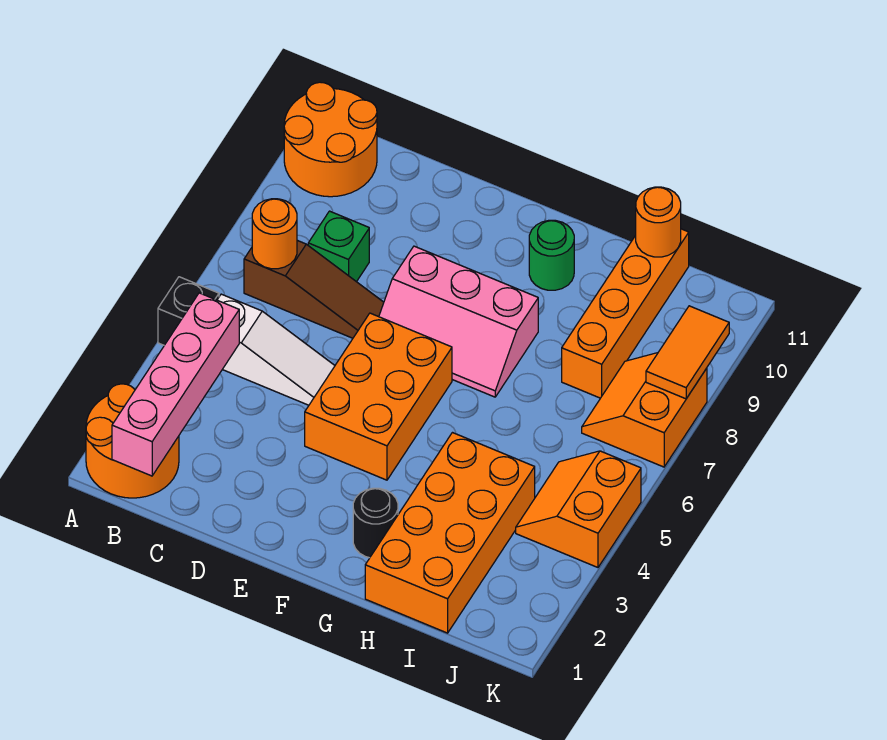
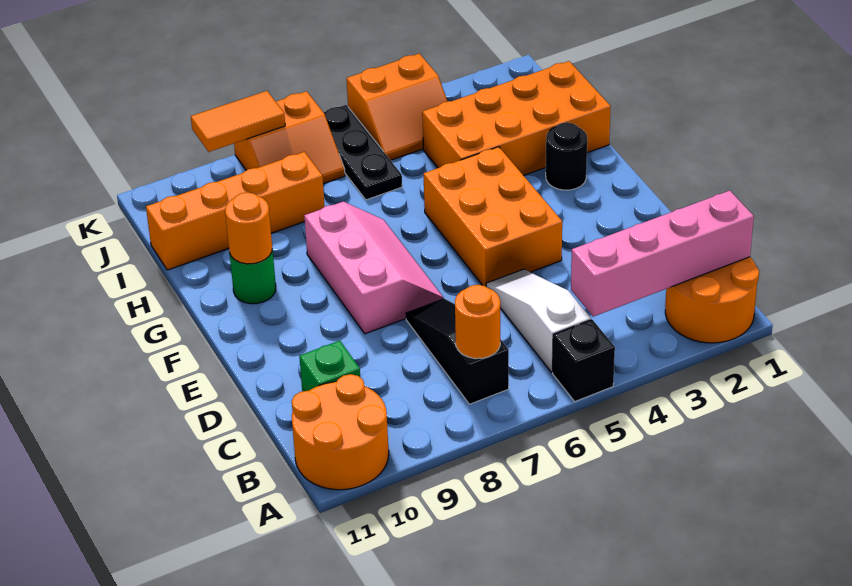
brown 1x3 slope [244,240,384,338] -> black 1x3 slope [406,299,509,404]
green 1x1 brick [308,211,369,282] -> green 1x1 brick moved to [299,341,360,392]
orange 2x3 brick [305,313,452,480] -> orange 2x3 brick turned to [423,147,562,286]
none -> black 1x3 plate [324,105,402,200]
orange 1x1 round brick [636,187,681,257] -> orange 1x1 round brick moved to [225,192,272,264]

